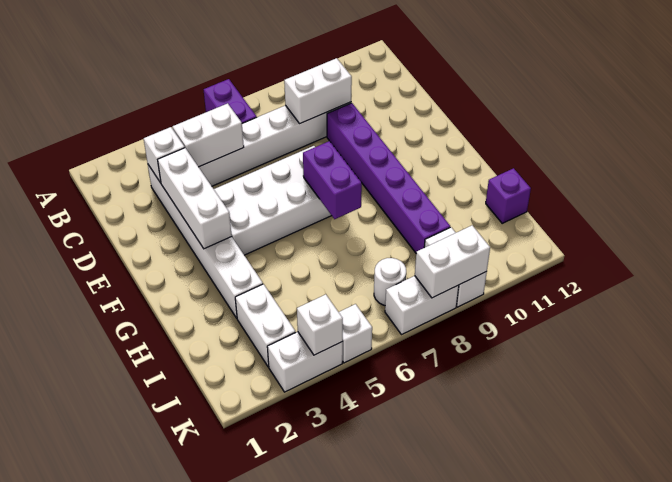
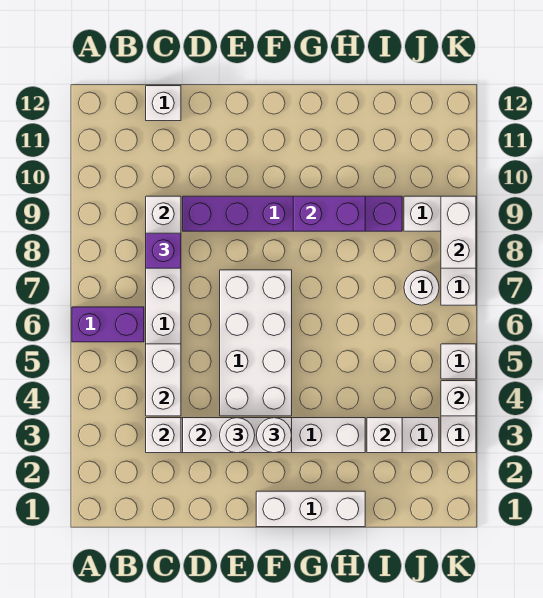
none -> white 1x1 brick [146,86,181,121]
none -> white 1x1 round brick [220,418,255,453]
none -> white 1x3 brick [256,491,365,527]
none -> white 1x1 round brick [256,418,292,453]
purple 1x2 brick [303,141,362,219] -> purple 1x2 brick moved to [293,196,365,231]
none -> white 1x1 brick [367,418,402,453]
purple 1x1 brick [486,168,531,223] -> purple 1x1 brick moved to [146,233,181,268]

